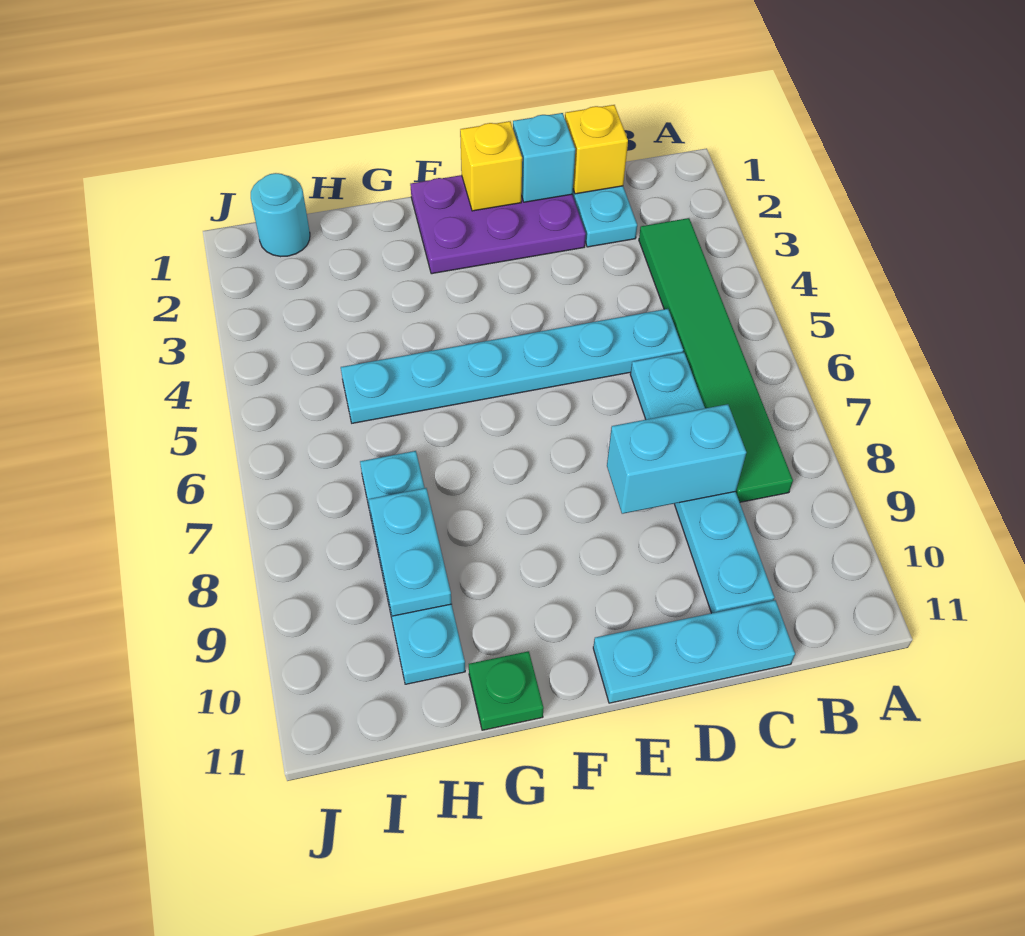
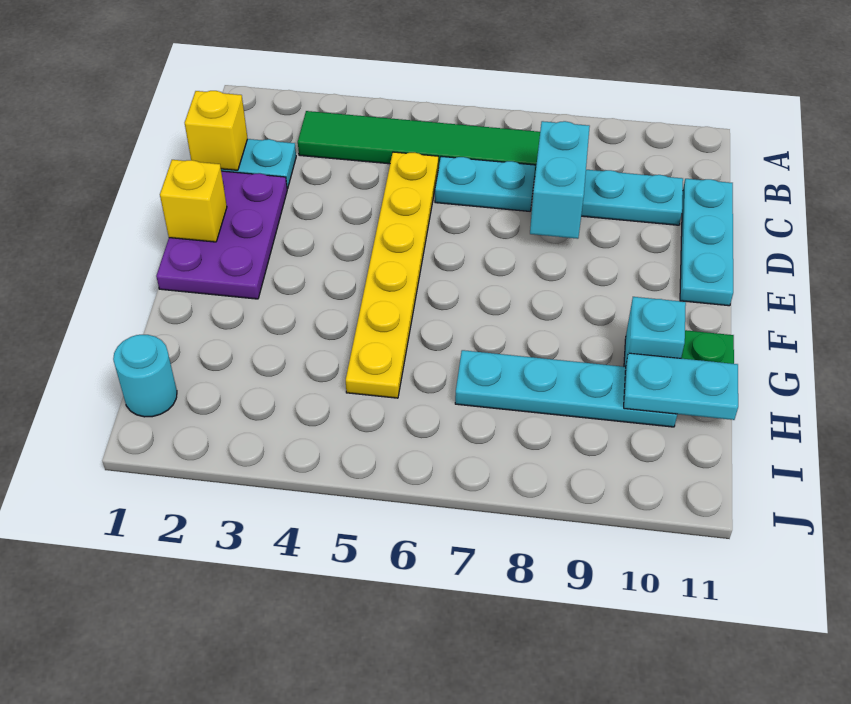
cyan 1x6 plate [341,309,683,423] -> yellow 1x6 plate [346,152,438,398]
cyan 1x1 brick [513,113,575,202] -> cyan 1x1 brick moved to [624,297,686,367]
cyan 1x2 plate [369,488,452,616] -> cyan 1x2 plate moved to [624,353,738,420]

